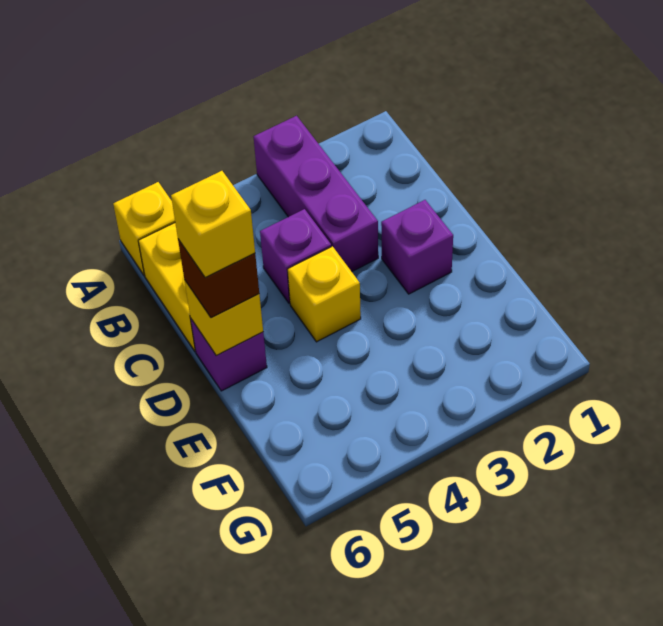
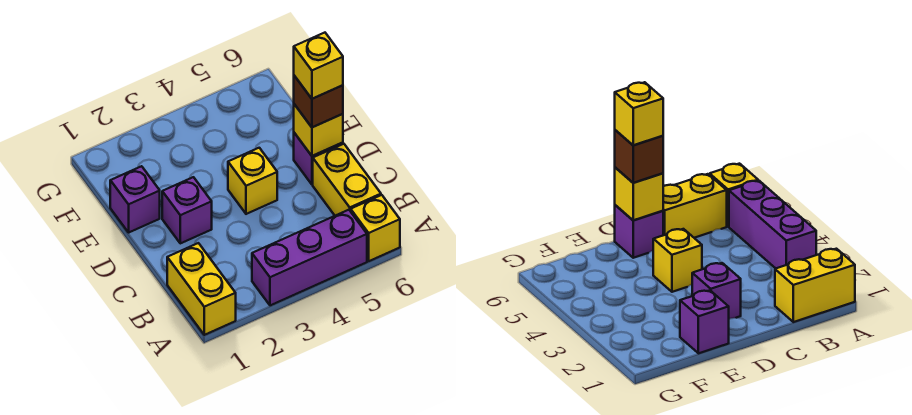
none -> yellow 1x2 brick [167,243,236,335]
purple 1x3 brick [254,116,378,272] -> purple 1x3 brick turned to [252,210,367,305]
purple 1x1 brick [260,209,331,303] -> purple 1x1 brick moved to [110,166,160,232]

